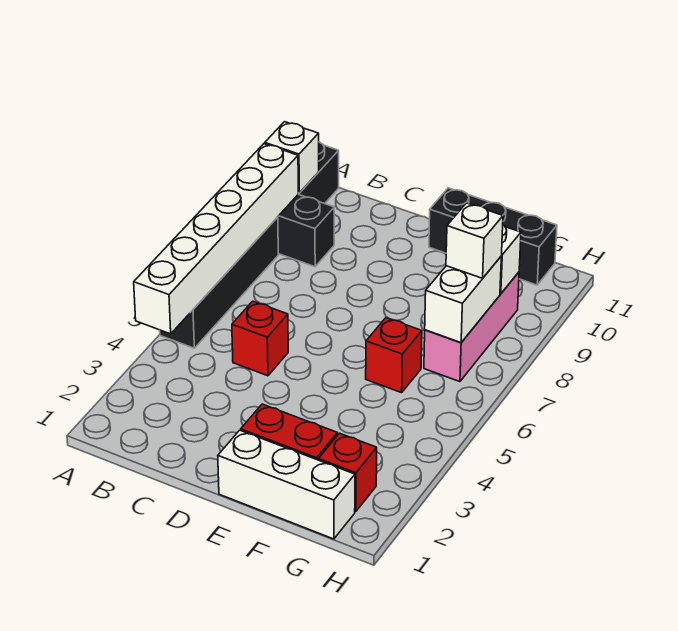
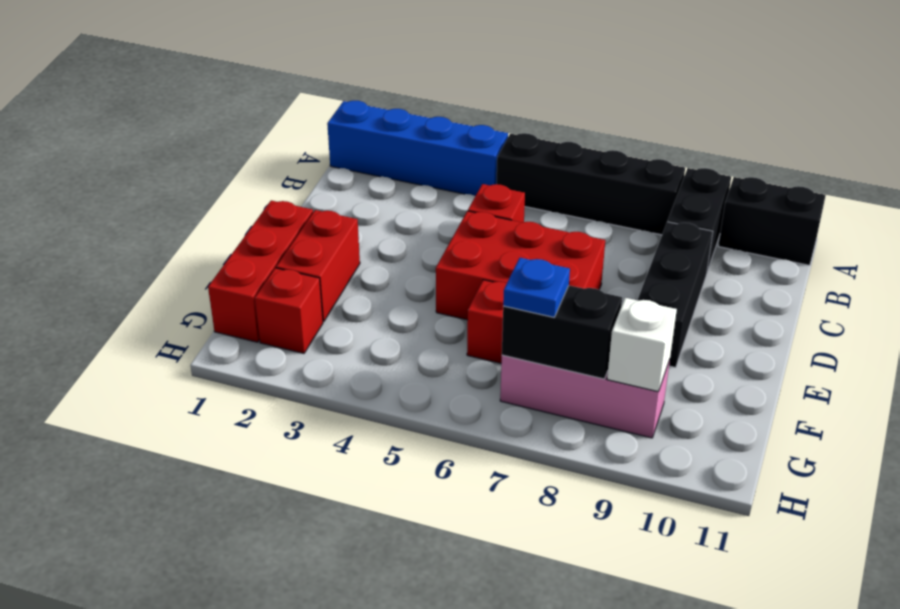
none -> blue 1x4 brick [327,101,508,196]
white 1x6 brick [134,144,298,334] -> none
white 1x1 brick [265,122,319,193] -> none
none -> red 2x3 brick [436,211,605,320]
white 1x3 brick [218,430,355,539] -> red 1x3 brick [208,201,313,342]
black 1x3 brick [429,188,557,285] -> black 1x3 brick moved to [638,222,713,368]
white 1x2 brick [425,257,501,343] -> black 1x2 brick [502,285,622,379]
none -> blue 1x1 plate [503,258,570,317]
white 1x1 brick [446,203,503,278] -> none

